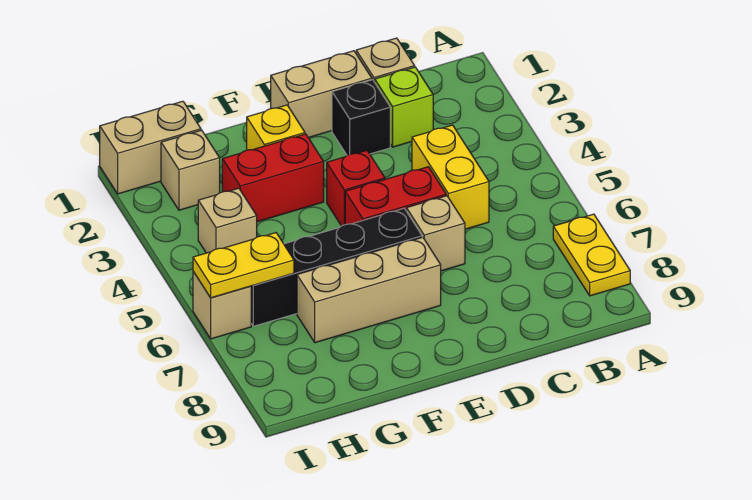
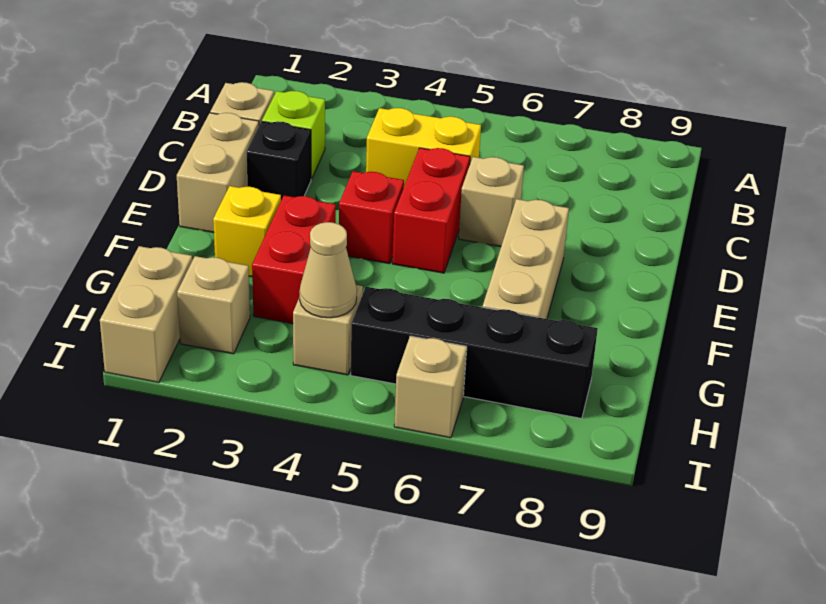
yellow 1x2 plate [553,214,630,296] -> none
black 1x4 brick [251,208,422,326] -> black 1x4 brick turned to [351,287,598,418]
none -> tan 1x1 cone [299,222,357,318]
yellow 1x2 plate [193,233,294,298] -> none

